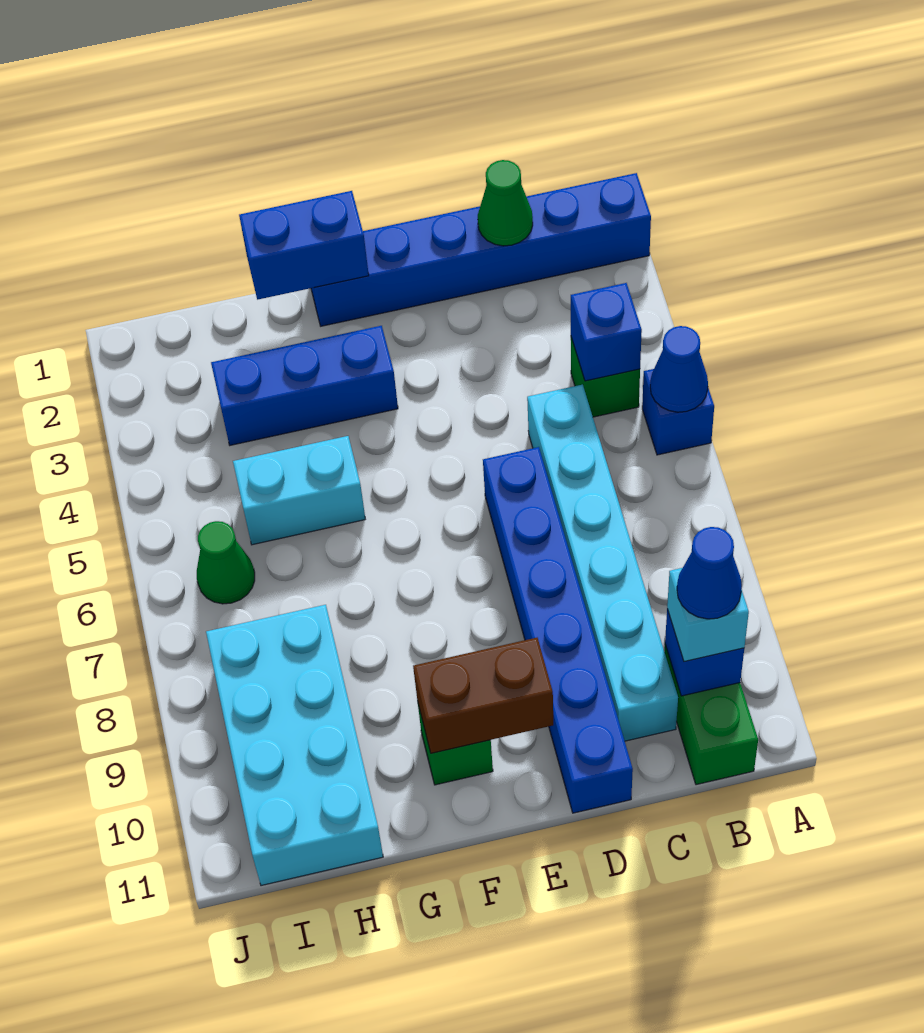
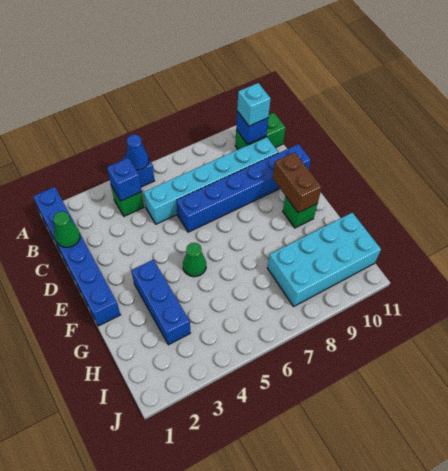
blue 1x1 cone [677,527,742,619] -> none
blue 1x2 brick [239,191,369,300] -> none
cyan 1x2 brick [233,436,365,545] -> none
green 1x1 cone [197,521,255,604] -> green 1x1 cone moved to [183,243,206,277]

